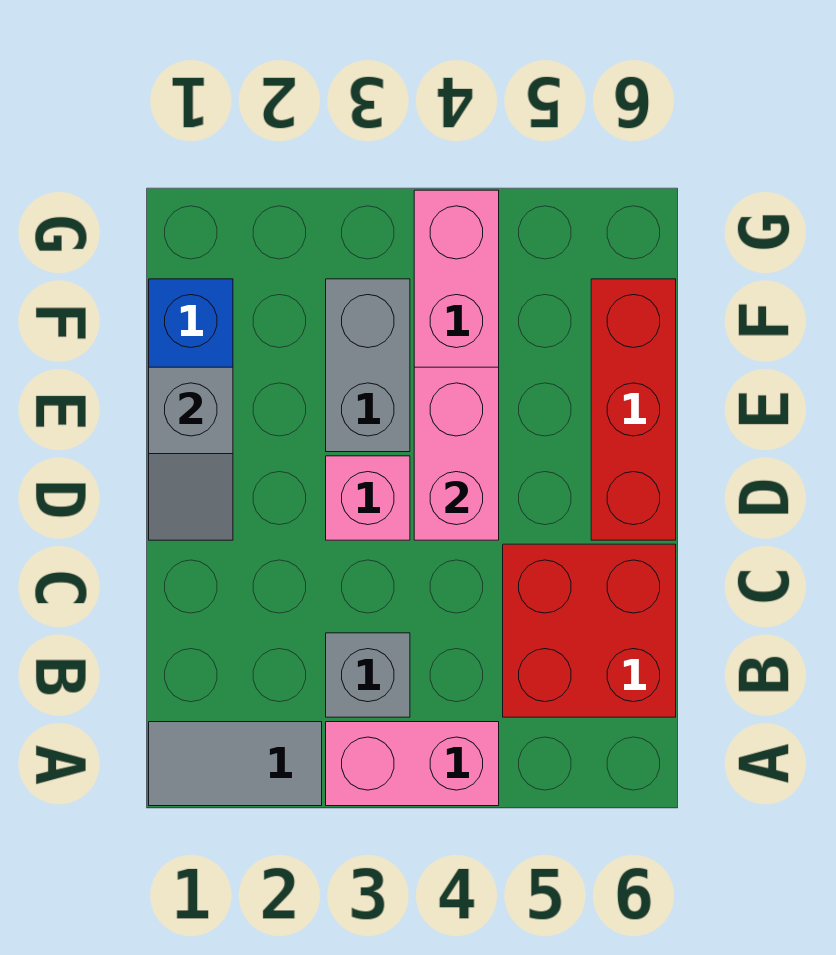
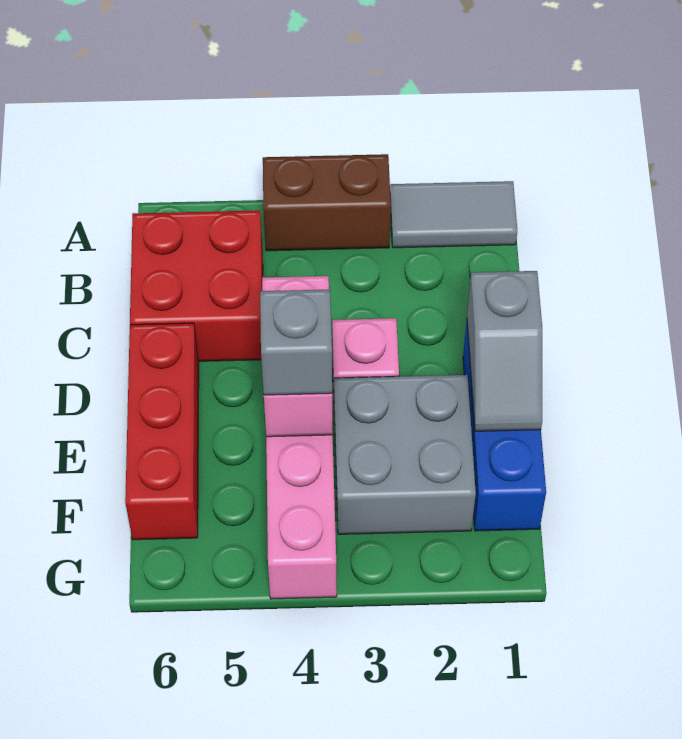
pink 1x2 brick [326,722,499,806] -> brown 1x2 brick [263,154,391,251]
grey 1x1 brick [326,633,410,717] -> grey 1x1 brick moved to [260,290,332,395]
grey 1x2 slope [149,367,233,540] -> grey 1x2 slope turned to [467,271,542,431]
grey 1x2 brick [326,279,410,452] -> grey 2x2 brick [334,375,476,534]

